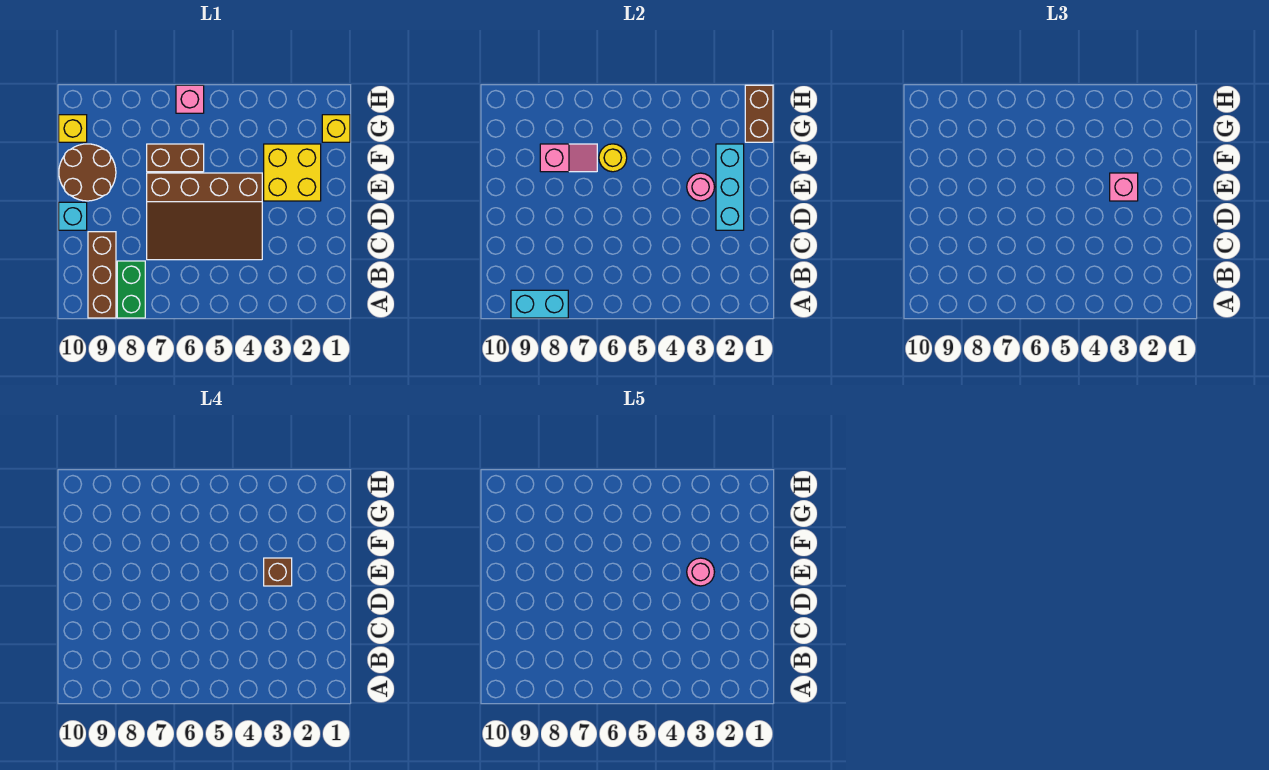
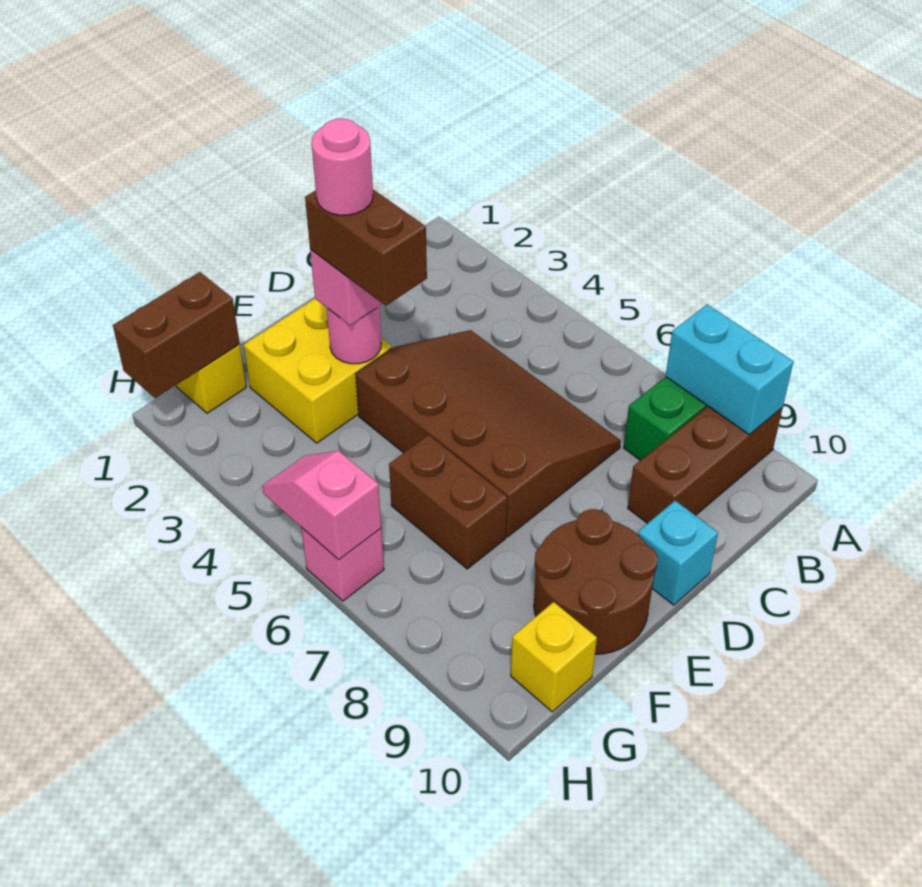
cyan 1x3 brick [716,144,744,230] -> none
brown 1x1 brick [264,558,292,586] -> brown 1x2 brick [305,189,427,306]
yellow 1x1 round brick [599,144,627,172] -> none
pink 1x2 slope [540,144,597,172] -> pink 1x2 slope moved to [262,451,381,560]

